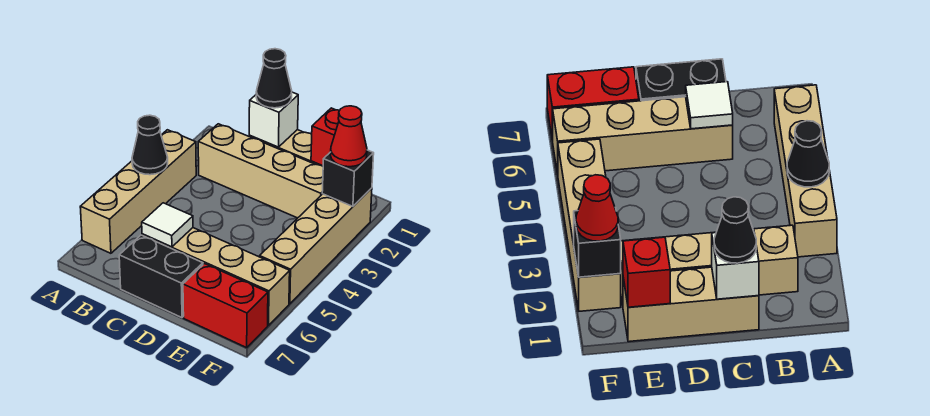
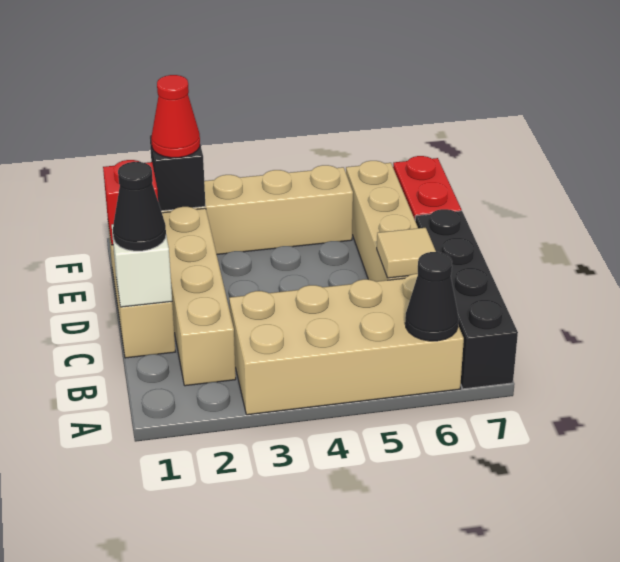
tan 1x4 brick [80,130,196,253] -> tan 2x4 brick [229,274,464,415]
black 1x1 cone [132,115,168,175] -> black 1x1 cone moved to [405,252,459,341]
white 1x1 tile [142,203,193,247] -> tan 1x1 tile [377,228,436,278]
black 1x2 brick [119,235,203,318] -> black 1x4 brick [415,209,518,389]

